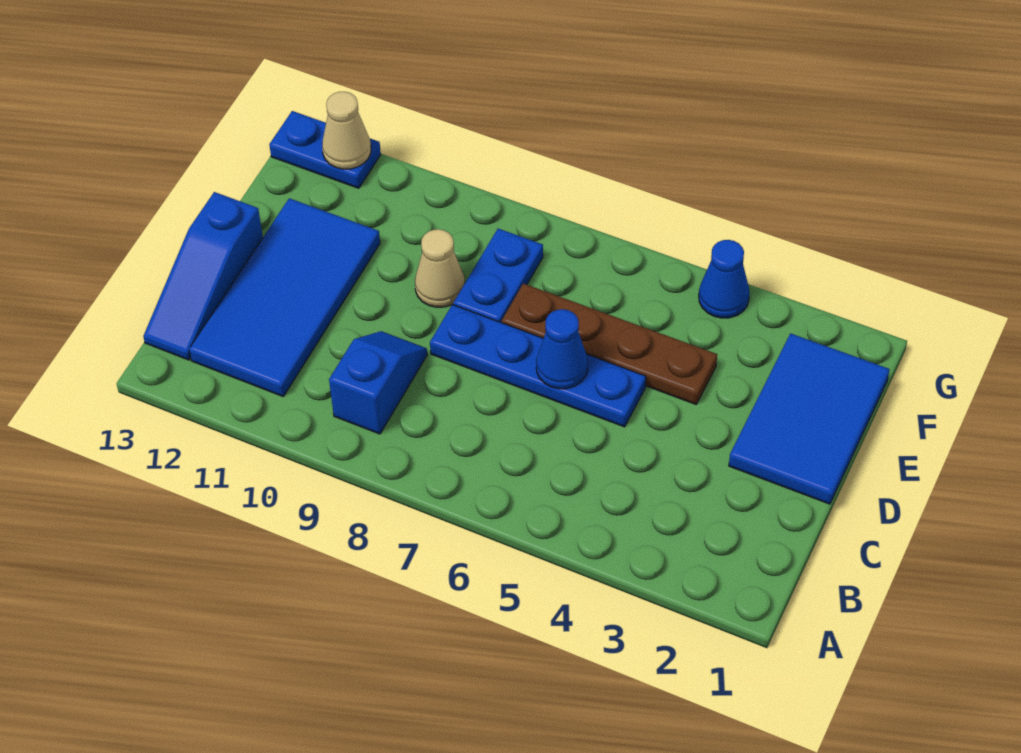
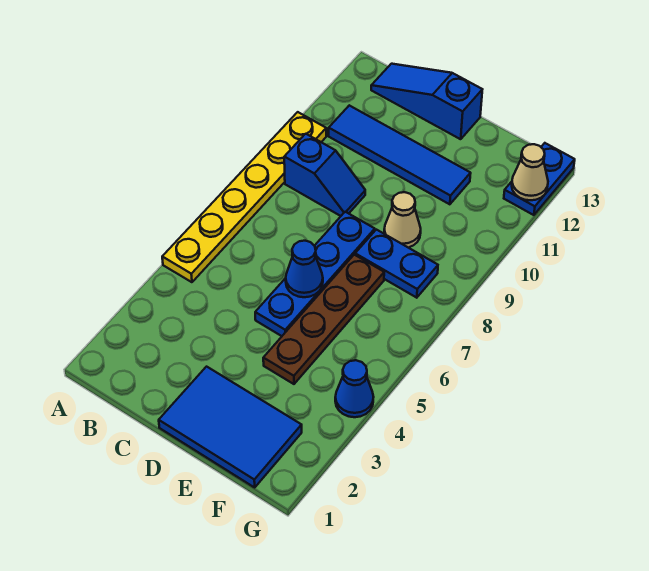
none -> yellow 1x6 plate [162,112,326,282]
blue 2x4 tile [189,198,380,396] -> blue 1x4 tile [329,105,471,204]

